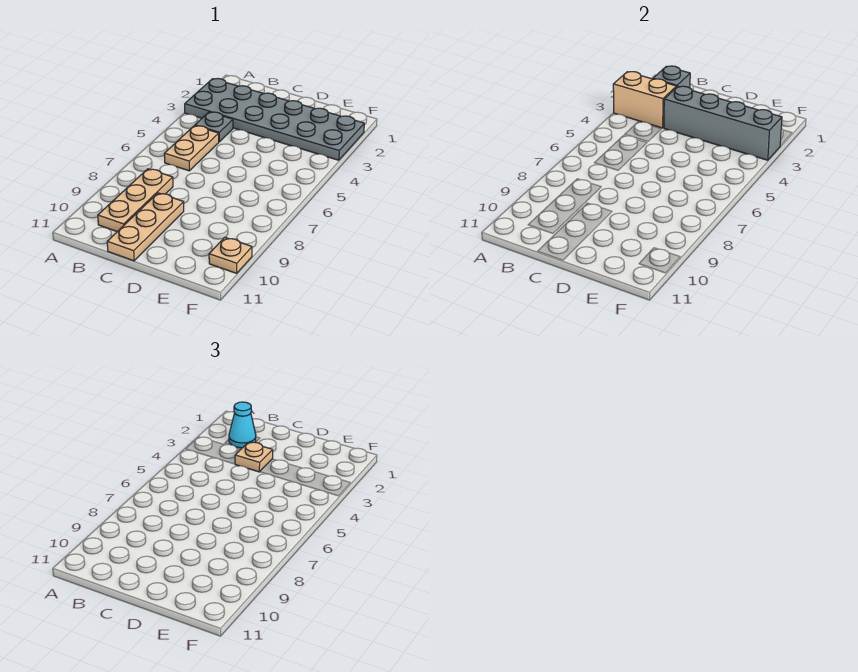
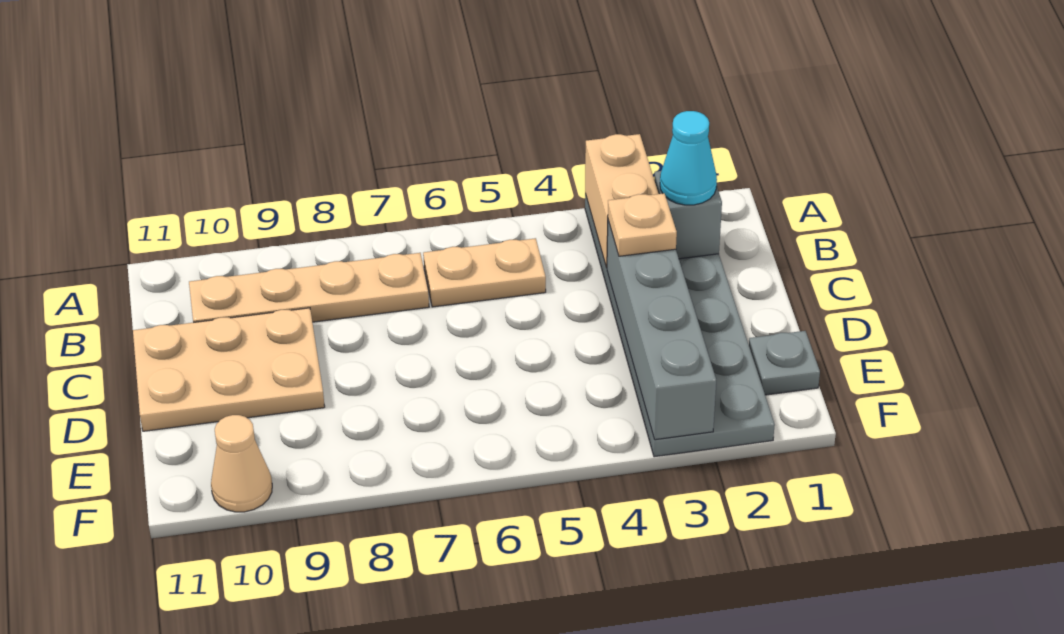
grey 1x1 plate [195,112,233,142] -> grey 1x1 plate moved to [749,331,820,395]
tan 1x3 plate [98,169,173,232] -> tan 1x4 plate [189,253,429,322]
tan 1x3 plate [107,193,184,261] -> tan 2x3 plate [133,308,325,431]
tan 1x1 plate [209,237,252,273] -> tan 1x1 cone [211,415,272,512]

